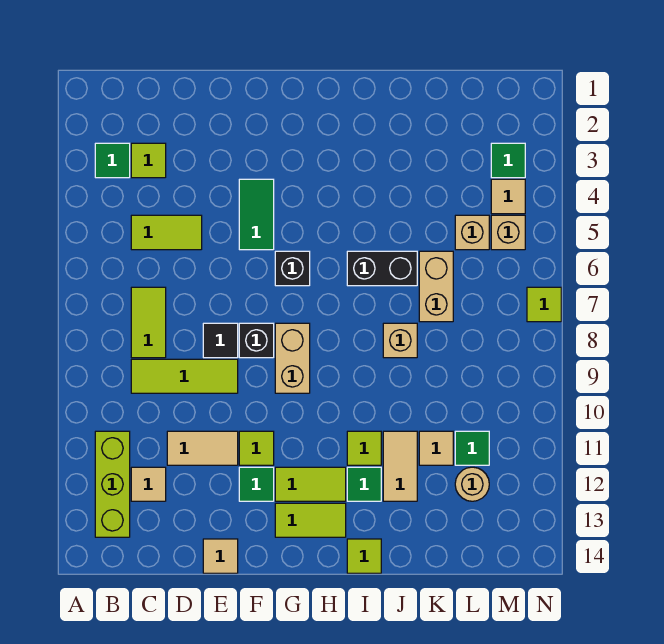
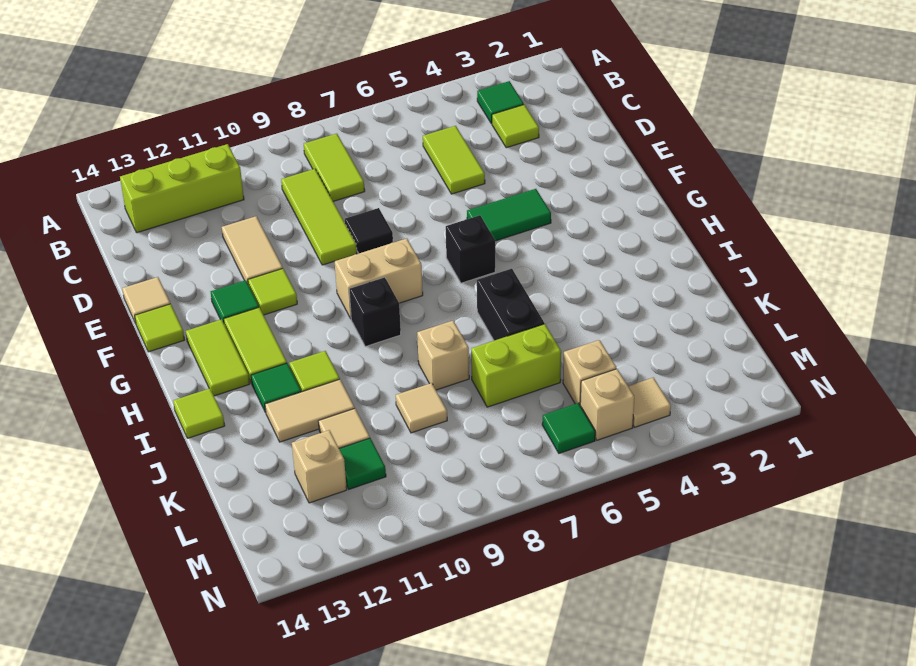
lime 1x2 tile [131,287,166,358] -> lime 1x2 tile turned to [304,134,365,201]
tan 1x1 tile [131,467,166,501] -> tan 1x1 tile moved to [396,383,447,433]
black 1x1 brick [239,323,274,358] -> black 1x1 brick moved to [349,277,401,347]
tan 1x2 brick [419,251,453,322] -> lime 1x2 brick [471,324,561,407]
tan 1x1 round brick [455,467,489,501] -> tan 1x1 brick [292,430,347,503]
green 1x1 tile [491,143,525,178] -> green 1x1 tile moved to [542,403,595,453]
lime 1x1 tile [527,287,561,322] -> lime 1x1 tile moved to [135,304,184,352]

